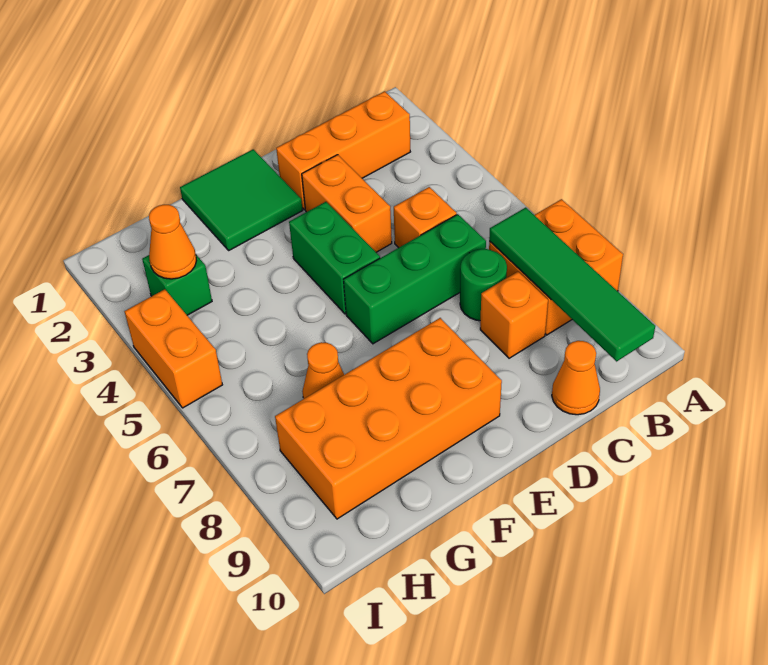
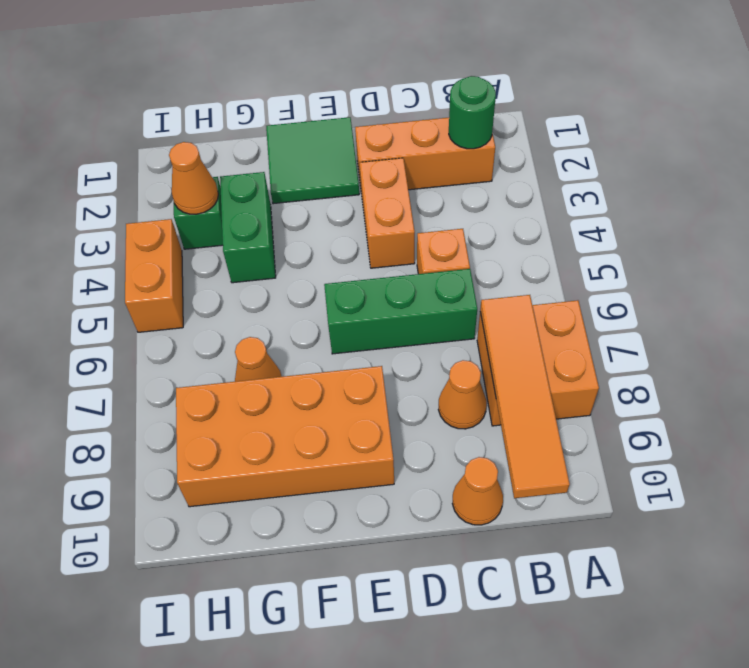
green 1x4 tile [489,208,655,361] -> orange 1x4 tile [480,295,570,498]
green 1x1 round brick [460,249,507,321] -> green 1x1 round brick moved to [449,76,496,149]
orange 1x1 brick [480,272,548,358] -> orange 1x1 cone [438,360,487,429]
green 1x2 brick [289,202,380,314] -> green 1x2 brick moved to [220,172,276,283]

